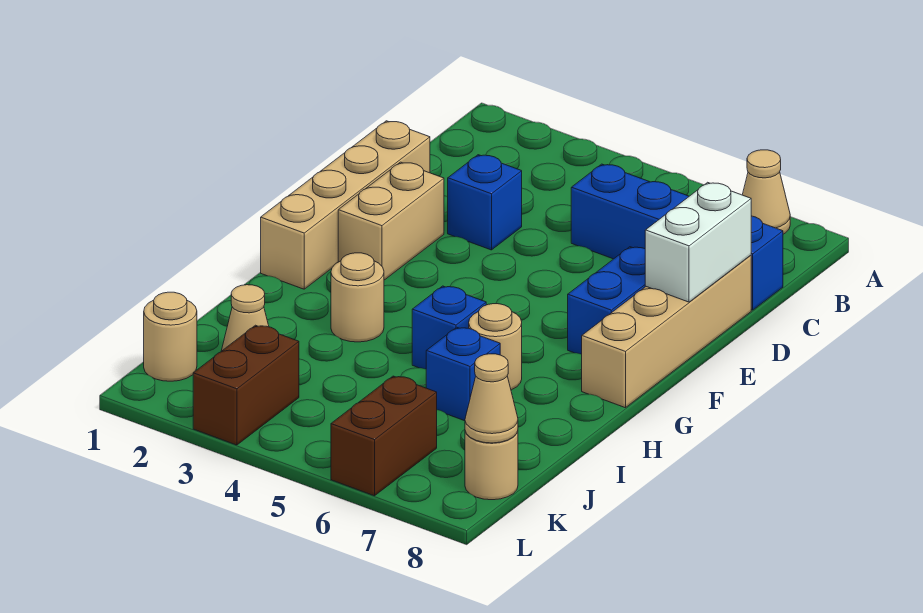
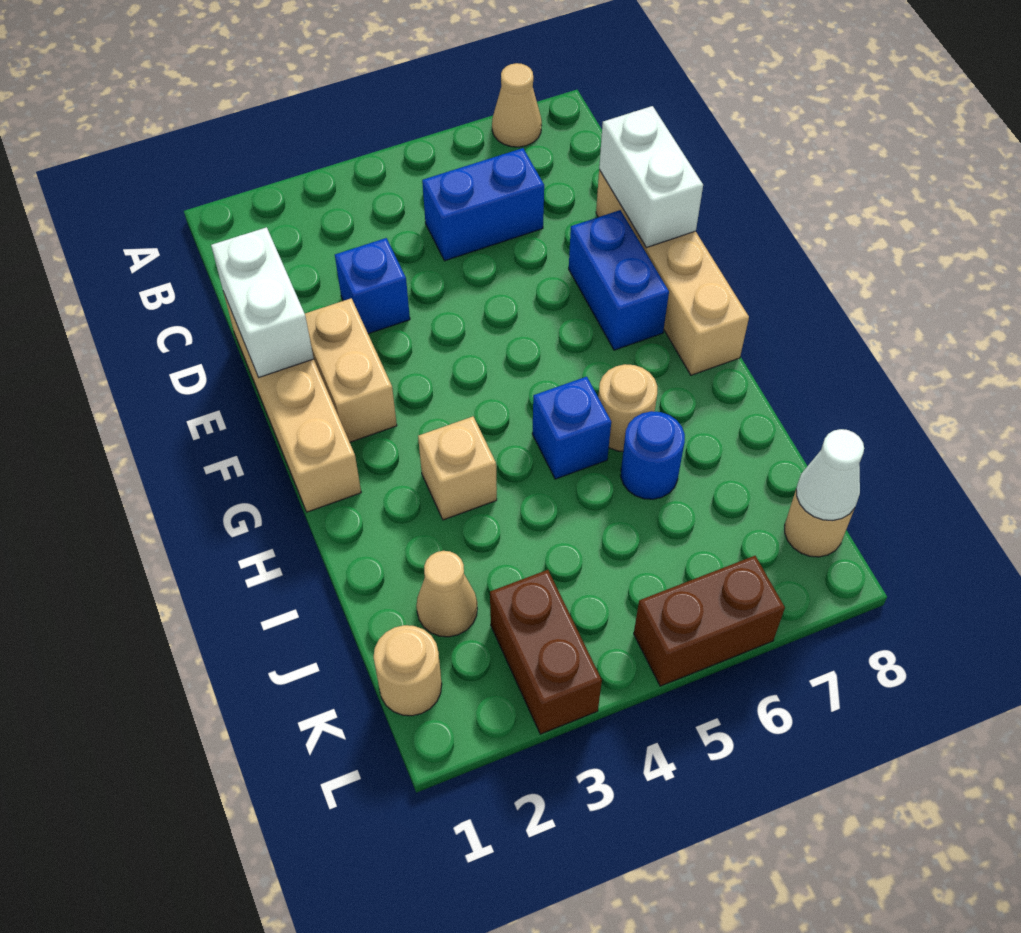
blue 1x4 brick [571,164,783,310] -> blue 1x2 brick [422,148,544,261]
none -> white 1x2 brick [211,227,314,378]
tan 1x1 round brick [331,253,384,342] -> tan 1x1 brick [418,417,497,520]
blue 1x1 brick [426,327,500,421] -> blue 1x1 round brick [621,411,685,499]
brown 1x2 brick [331,376,437,496] -> brown 1x2 brick turned to [634,556,785,686]
tan 1x1 cone [465,354,518,443] -> white 1x1 cone [796,429,864,521]

